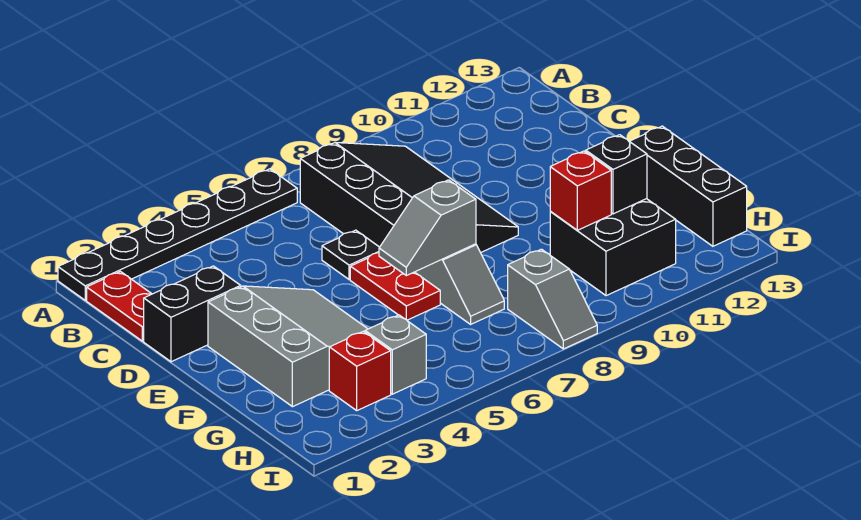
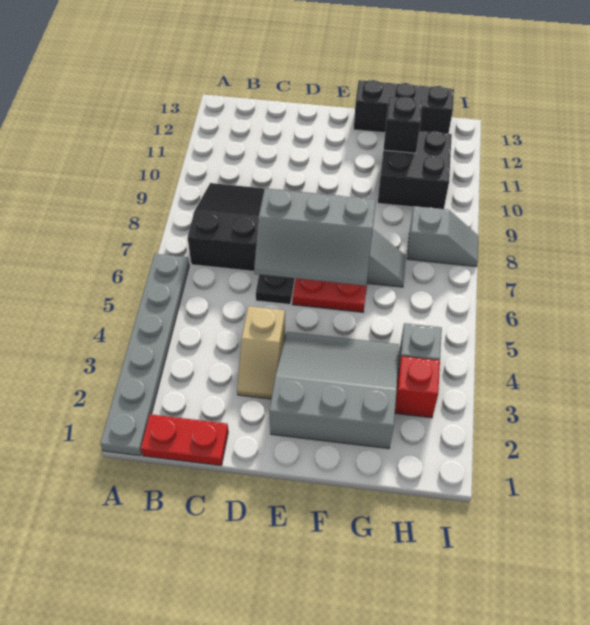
black 1x6 plate [58,169,297,300] -> grey 1x6 plate [100,254,189,456]
black 1x2 brick [144,266,241,362] -> none
none -> tan 1x2 slope [237,306,285,399]
grey 1x2 slope [379,180,476,276] -> grey 2x3 slope [254,189,376,286]
red 1x1 brick [550,151,611,230] -> none

